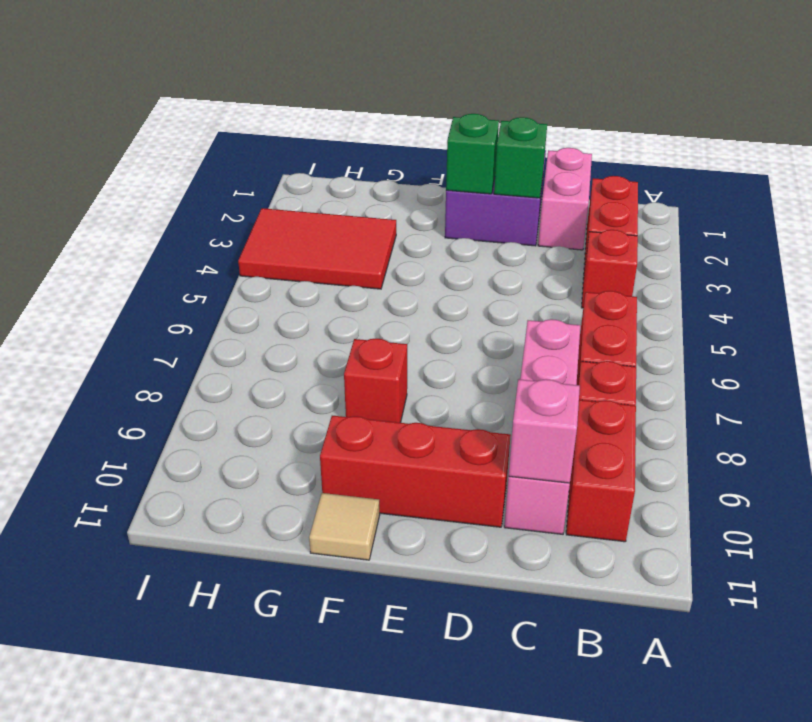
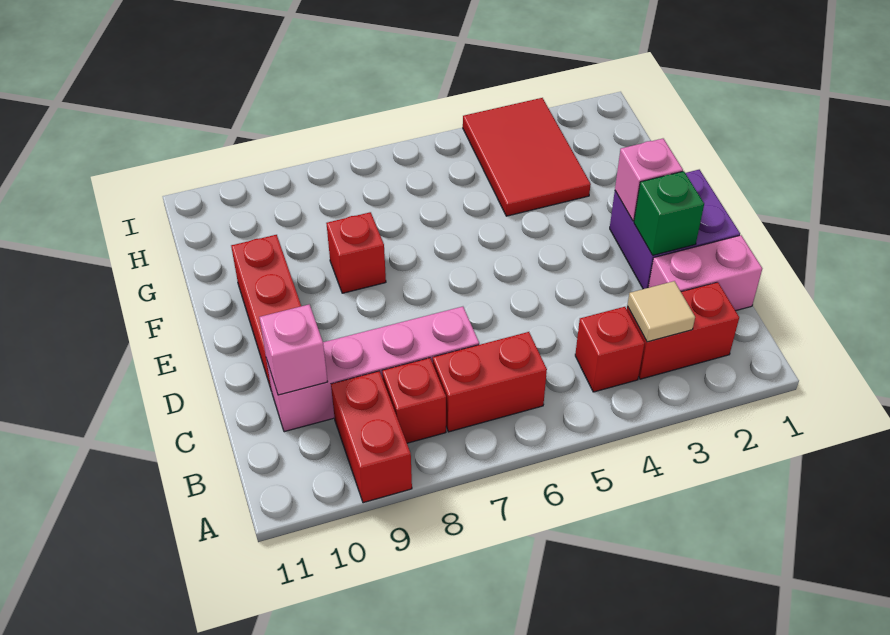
red 1x2 brick [566,400,636,542] -> red 1x2 brick turned to [331,371,412,503]
green 1x1 brick [446,114,499,194] -> pink 1x1 brick [615,139,683,221]
tan 1x1 tile [309,493,380,560] -> tan 1x1 tile moved to [627,281,695,342]

